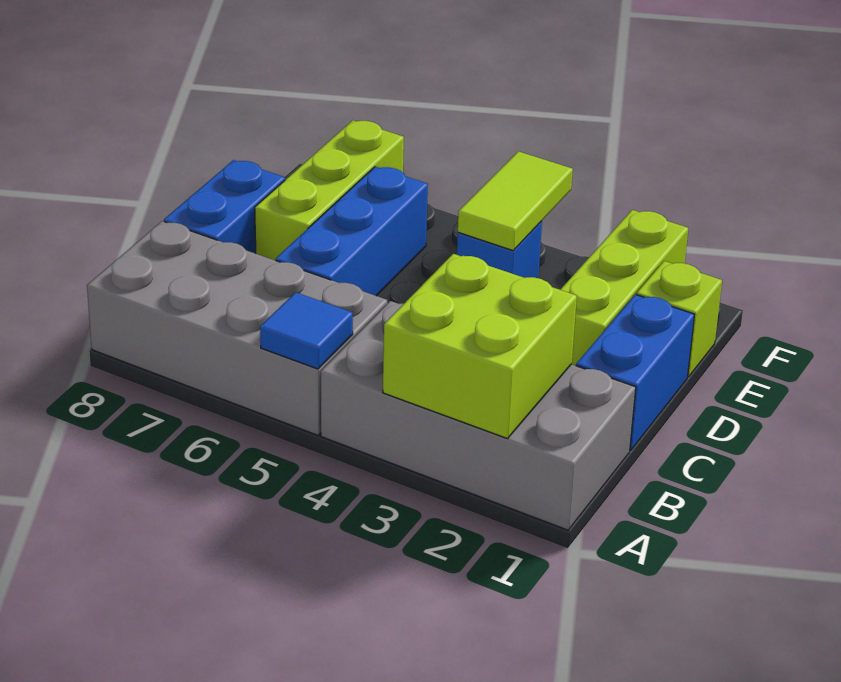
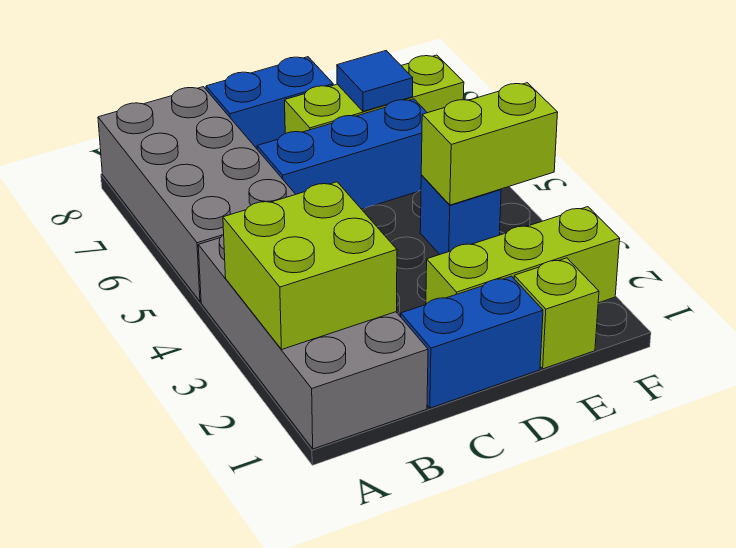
blue 1x1 tile [260,292,353,369] -> blue 1x1 tile moved to [337,51,413,111]
lime 1x2 tile [458,151,573,251] -> lime 1x2 brick [421,83,558,205]

